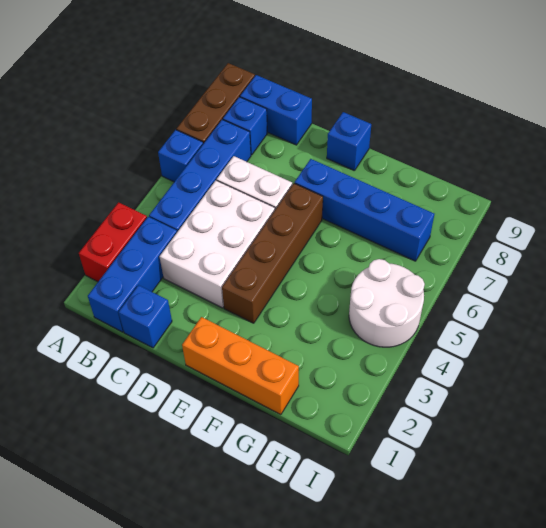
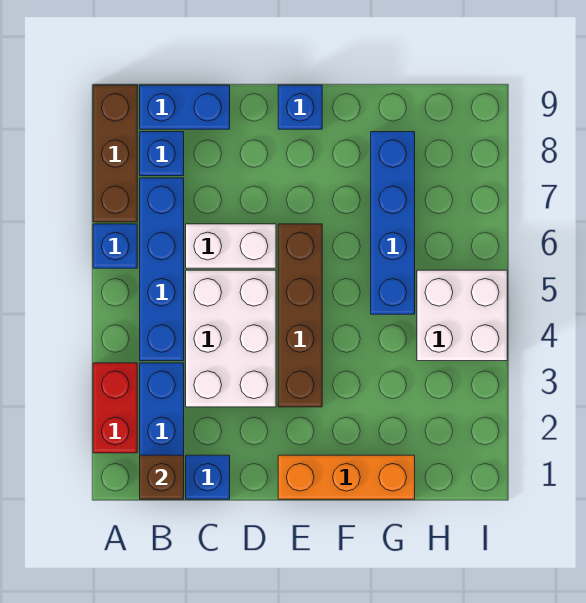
none -> brown 1x1 brick [140,455,184,499]
blue 1x4 brick [295,159,434,261] -> blue 1x4 brick turned to [371,132,415,314]
white 2x2 round brick [349,259,425,347] -> white 2x2 brick [417,270,507,361]

